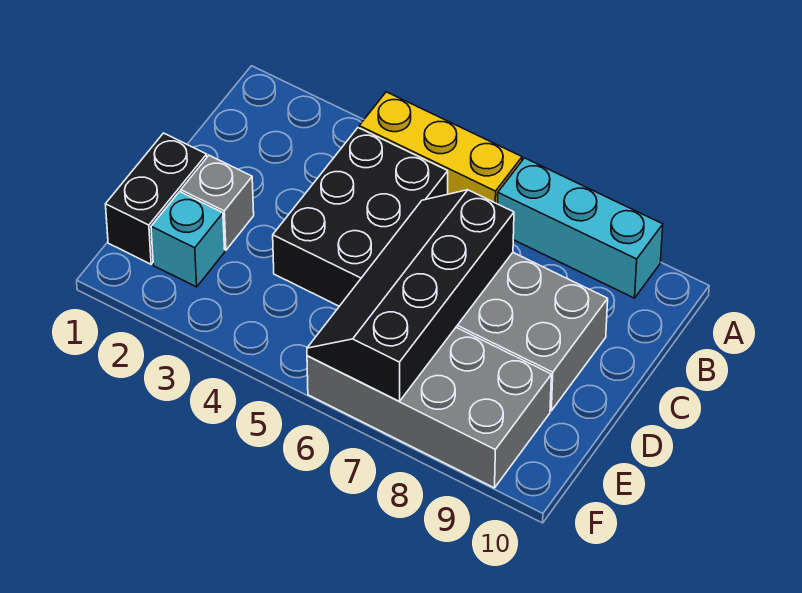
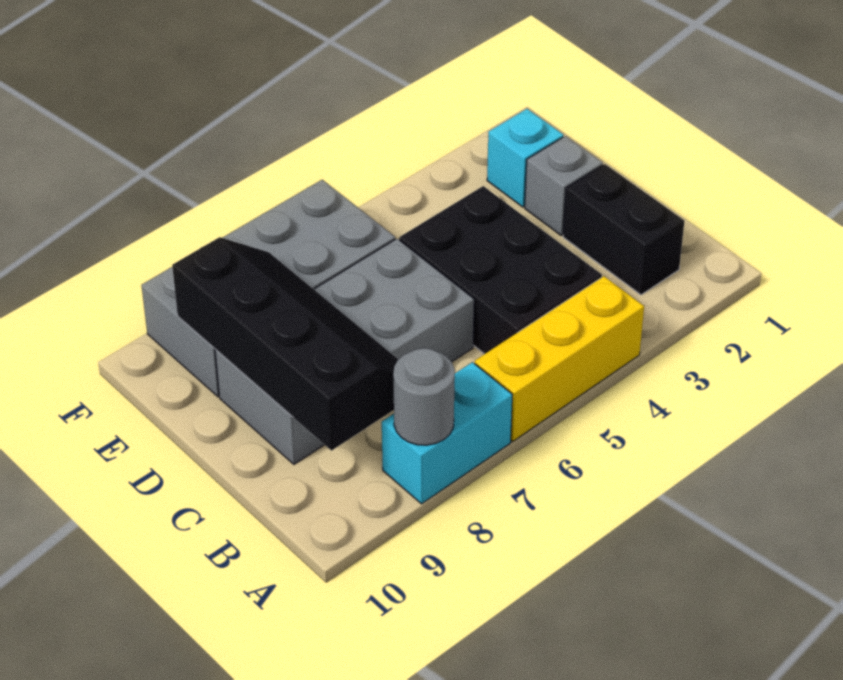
cyan 1x3 brick [498,158,663,298] -> cyan 1x2 brick [382,362,512,504]
none -> grey 1x1 round brick [393,348,455,445]
black 2x4 slope [307,190,514,401] -> black 2x4 slope moved to [172,237,399,451]
black 1x2 brick [106,133,207,264] -> black 1x2 brick moved to [563,164,684,295]

